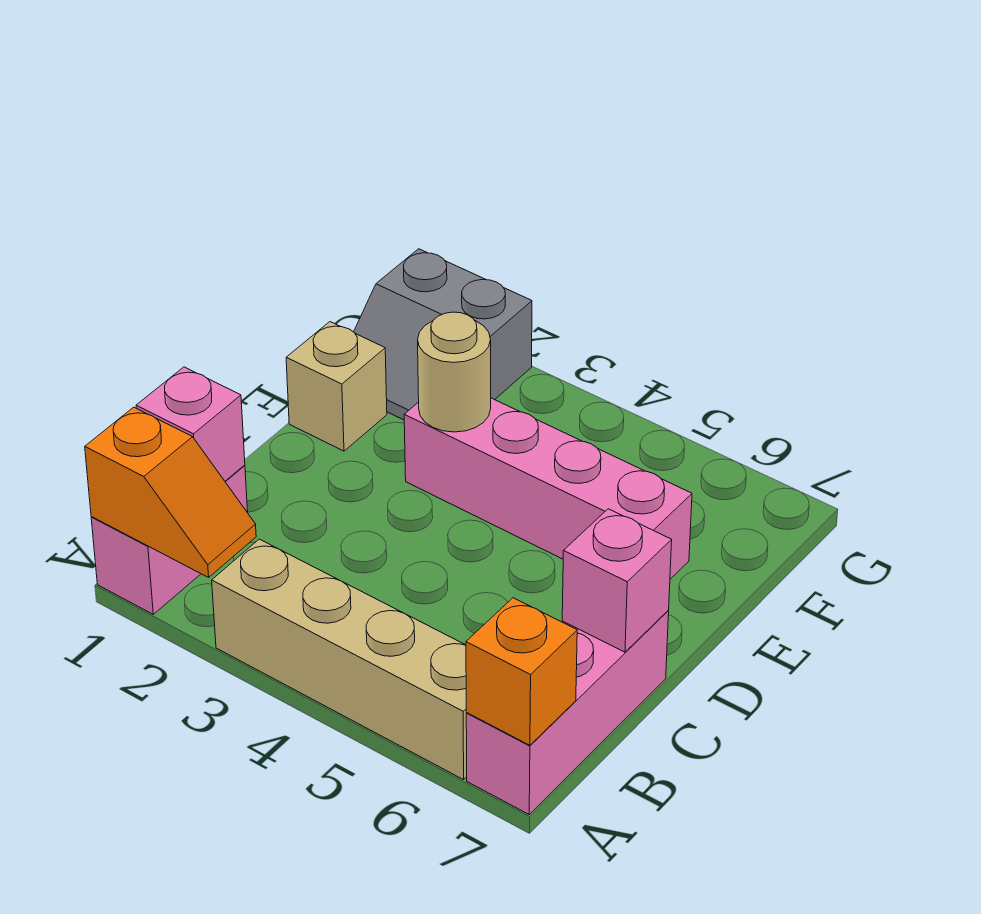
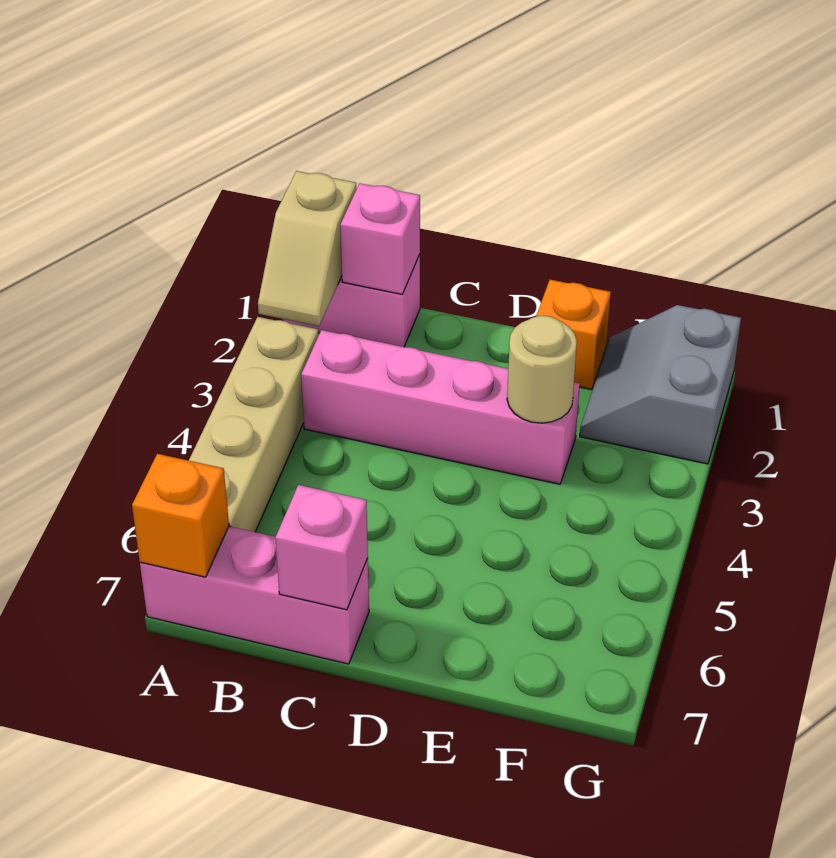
orange 1x2 slope [85,407,256,577] -> tan 1x2 slope [258,171,357,326]
tan 1x1 brick [286,322,387,451] -> orange 1x1 brick [536,280,611,390]
pink 1x4 brick [404,398,692,579] -> pink 1x4 brick turned to [301,330,580,484]

